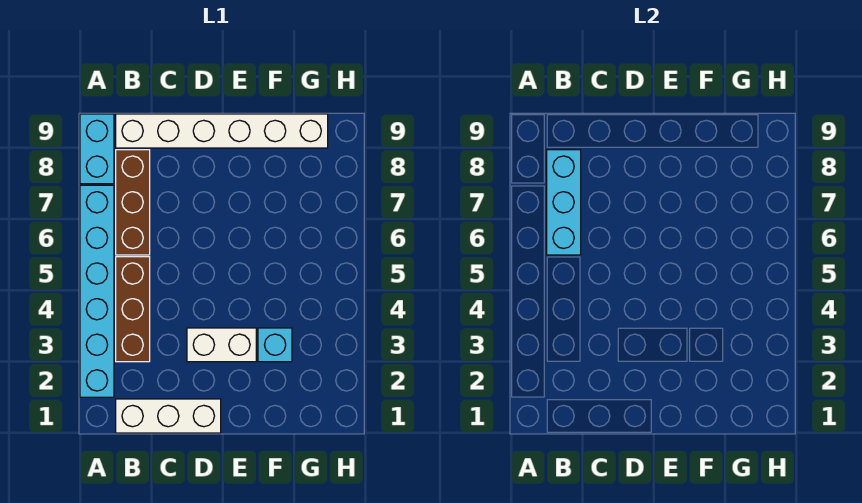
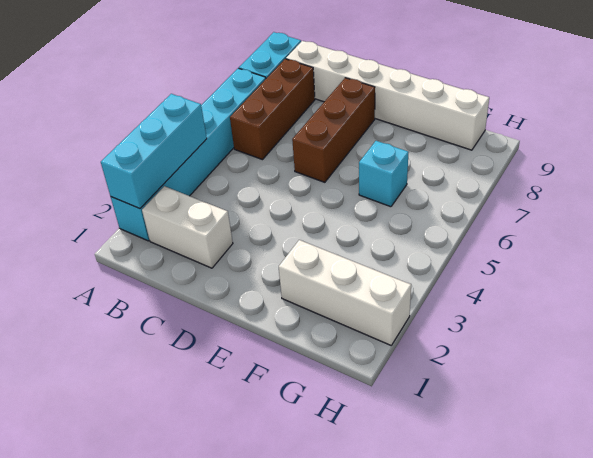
white 1x3 brick [116,399,221,433] -> white 1x3 brick moved to [279,240,411,345]
brown 1x3 brick [116,257,150,362] -> brown 1x3 brick moved to [292,78,375,182]
cyan 1x3 brick [547,150,581,255] -> cyan 1x3 brick moved to [101,94,207,209]
white 1x2 brick [187,328,256,362] -> white 1x2 brick moved to [142,186,233,268]
cyan 1x1 brick [258,328,292,362] -> cyan 1x1 brick moved to [359,141,409,207]

